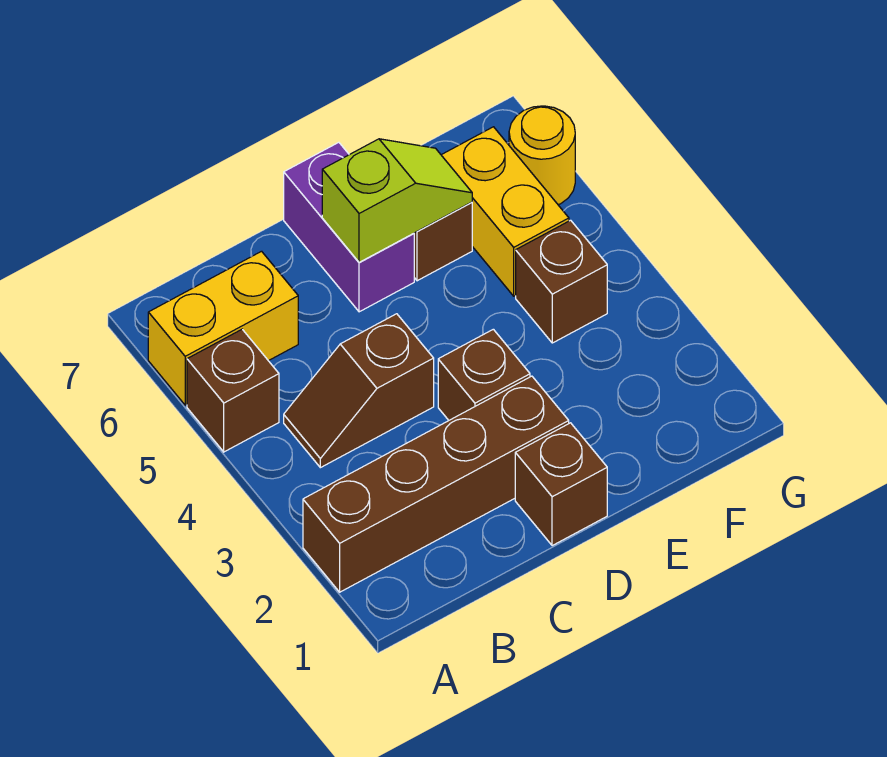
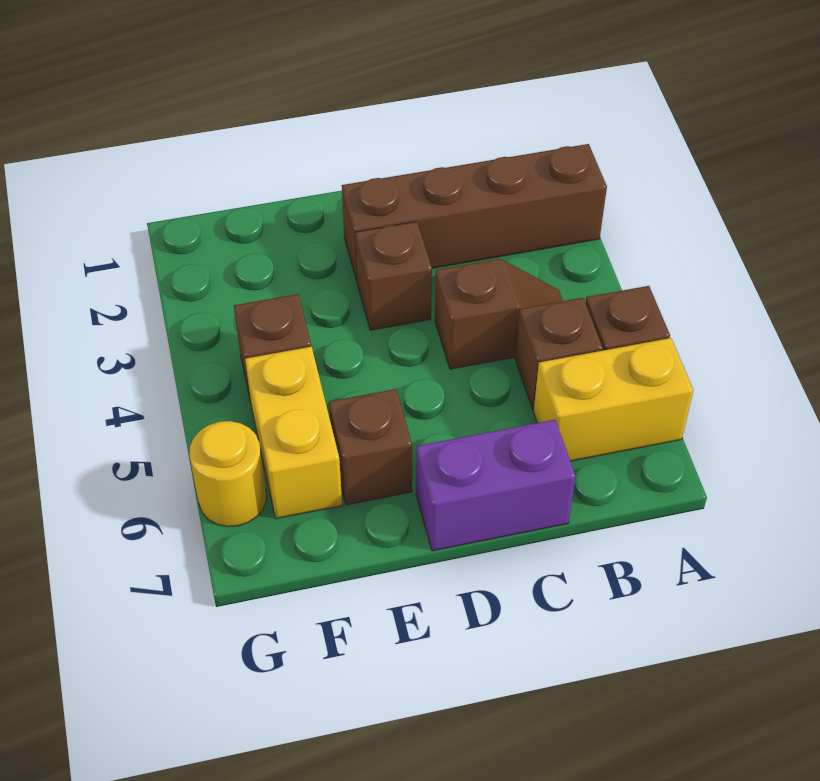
brown 1x1 brick [515,423,607,546] -> brown 1x1 brick moved to [515,298,603,410]
purple 1x2 brick [284,142,414,312] -> purple 1x2 brick turned to [416,420,576,551]
lime 1x2 slope [322,139,472,262] -> none

